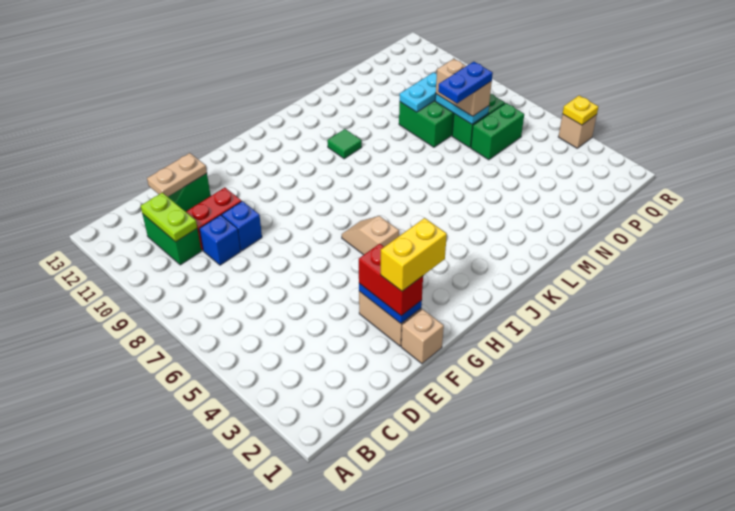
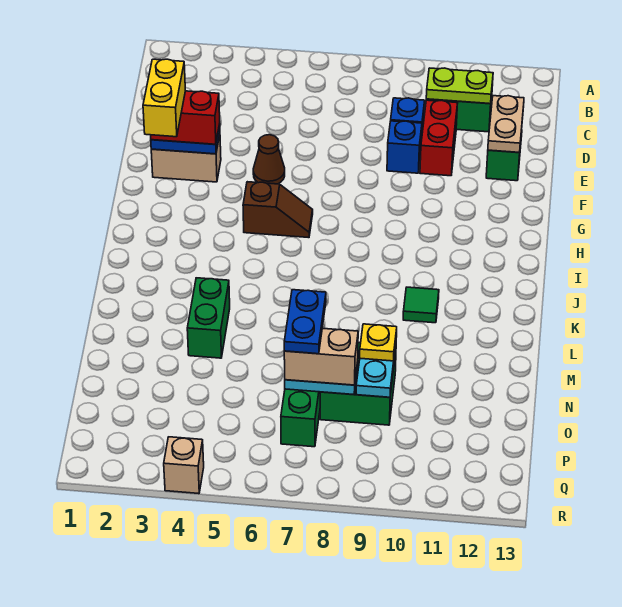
tan 1x1 brick [401,309,444,364] -> none
none -> brown 1x1 cone [253,135,285,184]
tan 1x2 slope [342,216,399,255] -> brown 1x2 slope [243,182,313,238]
green 1x2 brick [471,103,524,160] -> green 1x2 brick moved to [187,278,230,358]
yellow 1x1 plate [563,96,598,125] -> yellow 1x1 plate moved to [360,324,397,361]

